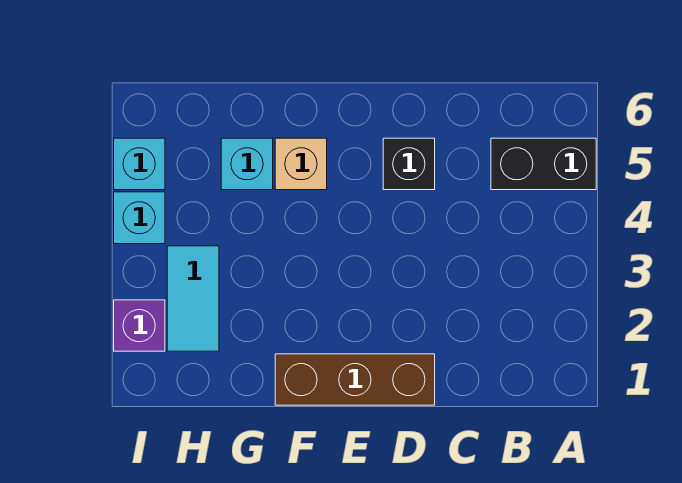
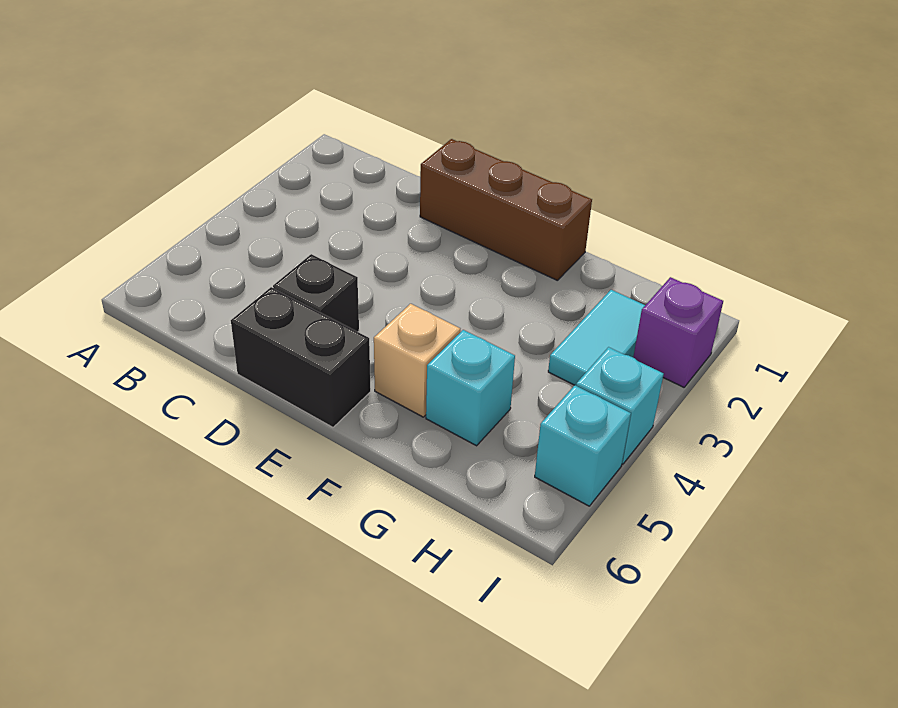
black 1x2 brick [491,138,596,190] -> black 1x2 brick moved to [231,287,371,427]

